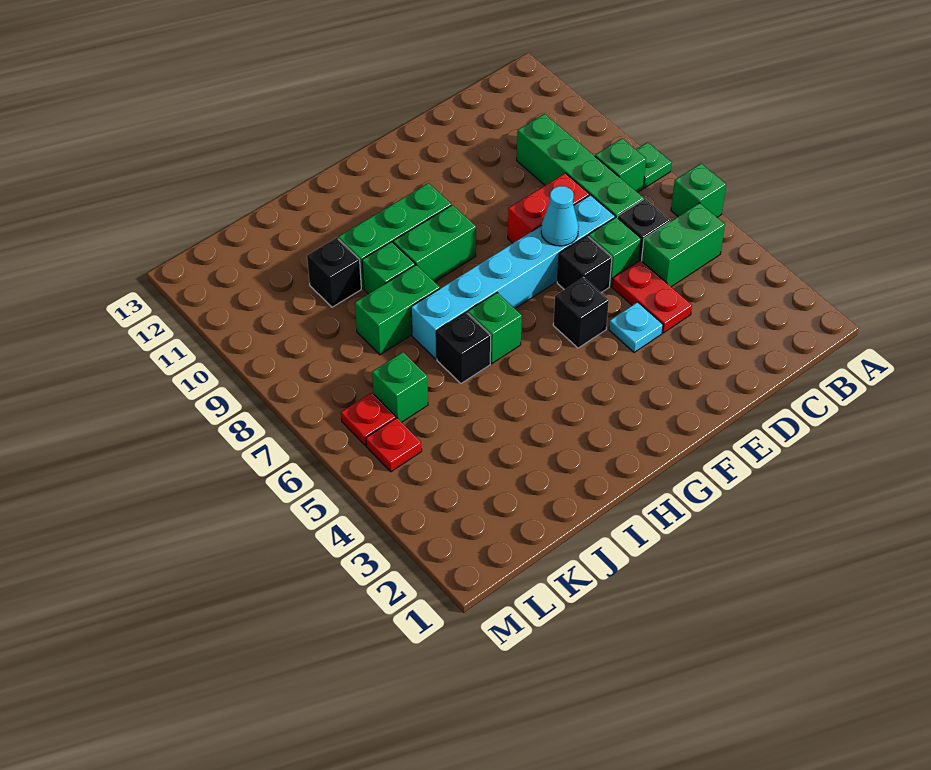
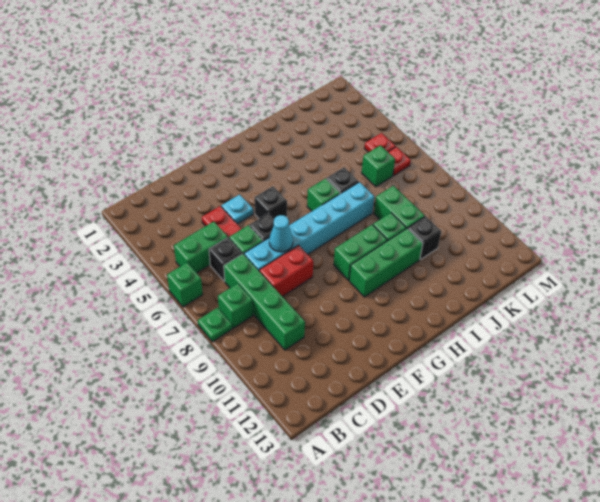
green 1x2 brick [355,265,440,355] -> green 1x2 brick turned to [374,186,425,229]

